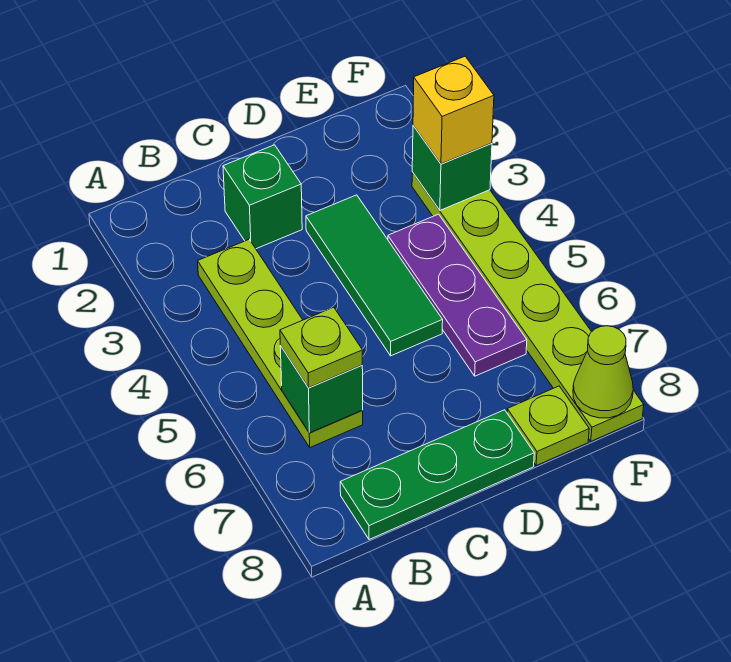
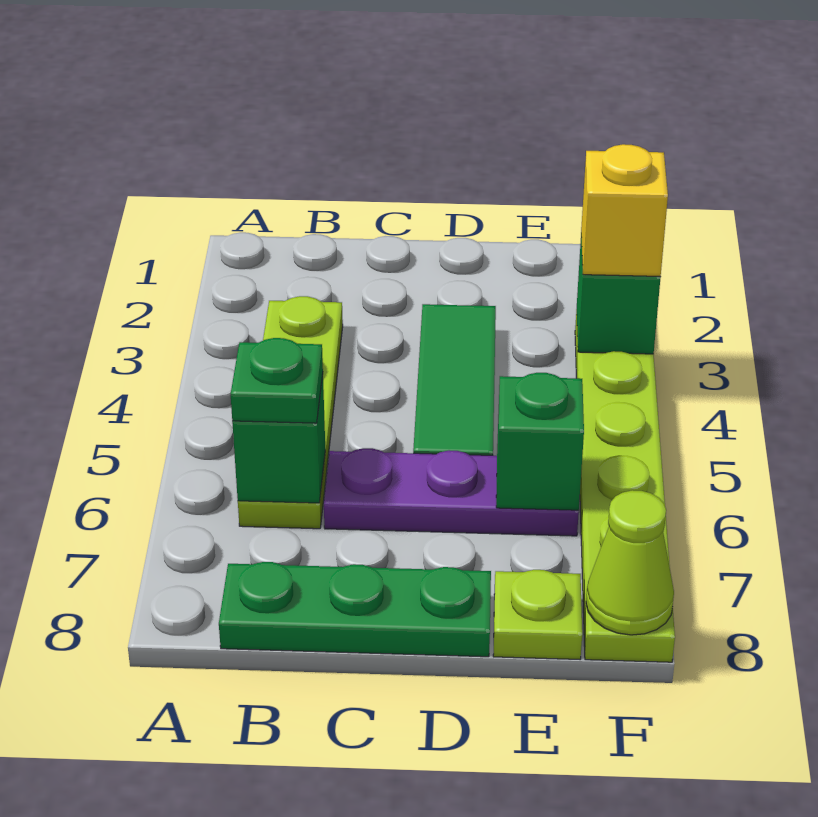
lime 1x1 plate [280,307,362,388] -> green 1x1 plate [231,338,323,423]
green 1x1 brick [223,145,302,249] -> green 1x1 brick moved to [496,373,584,510]
purple 1x3 plate [388,214,527,376] -> purple 1x3 plate turned to [324,448,579,536]

